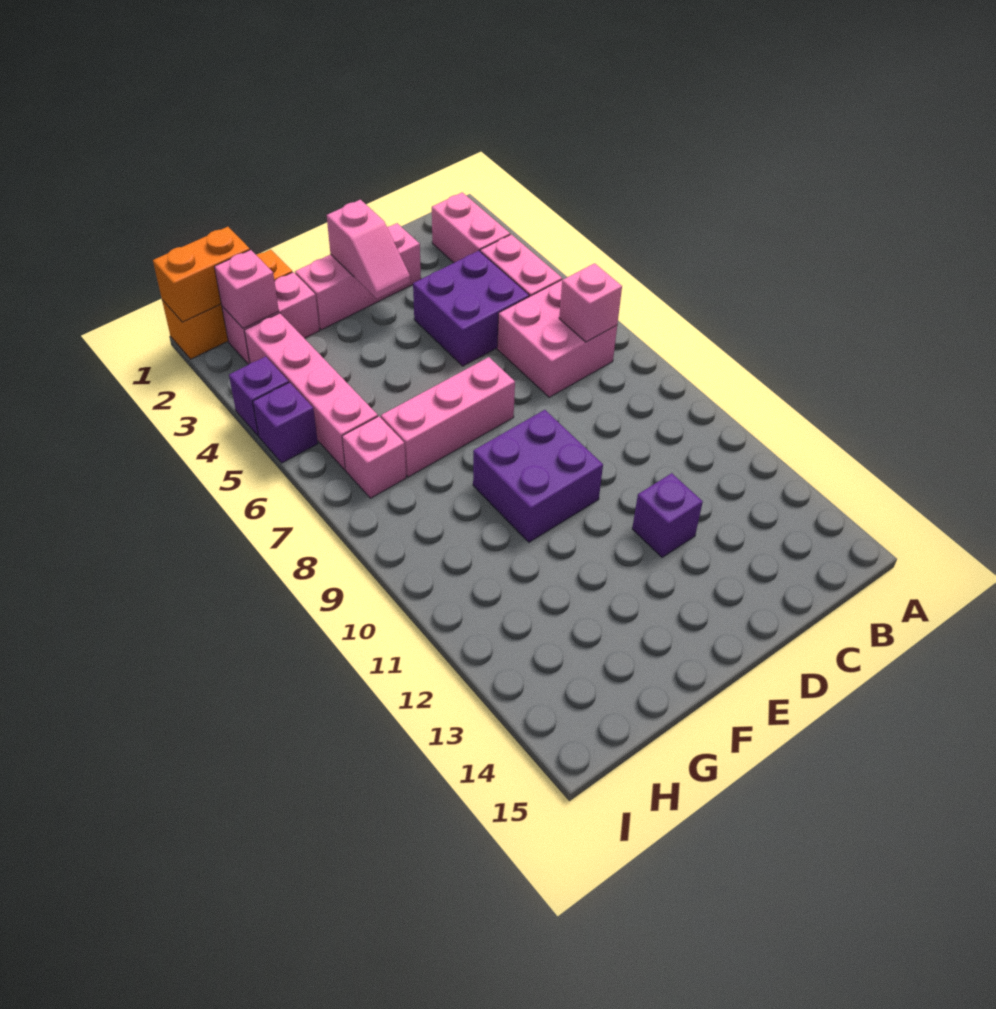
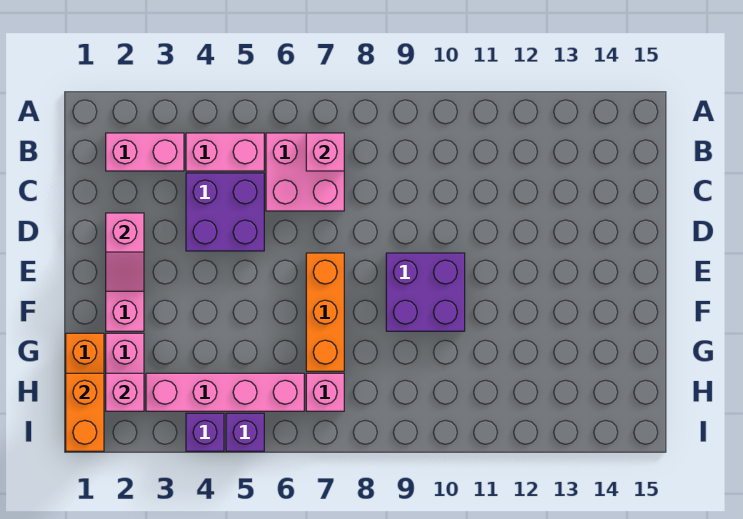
purple 1x1 brick [632,473,703,557] -> none
pink 1x2 slope [327,200,410,299] -> pink 1x2 slope turned to [106,213,144,291]
pink 1x3 brick [381,357,515,477] -> orange 1x3 brick [306,253,344,371]

